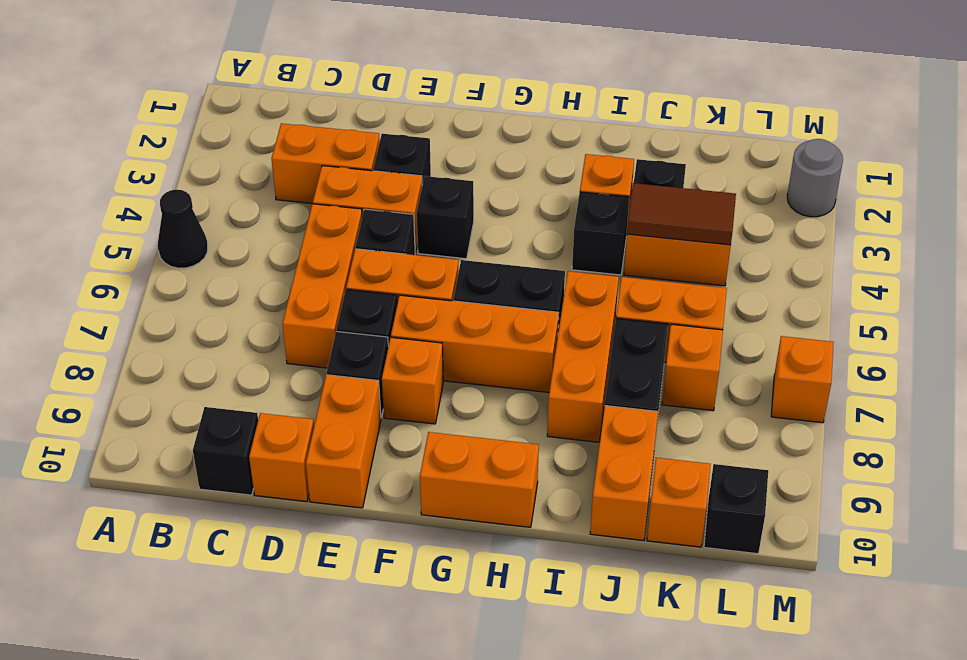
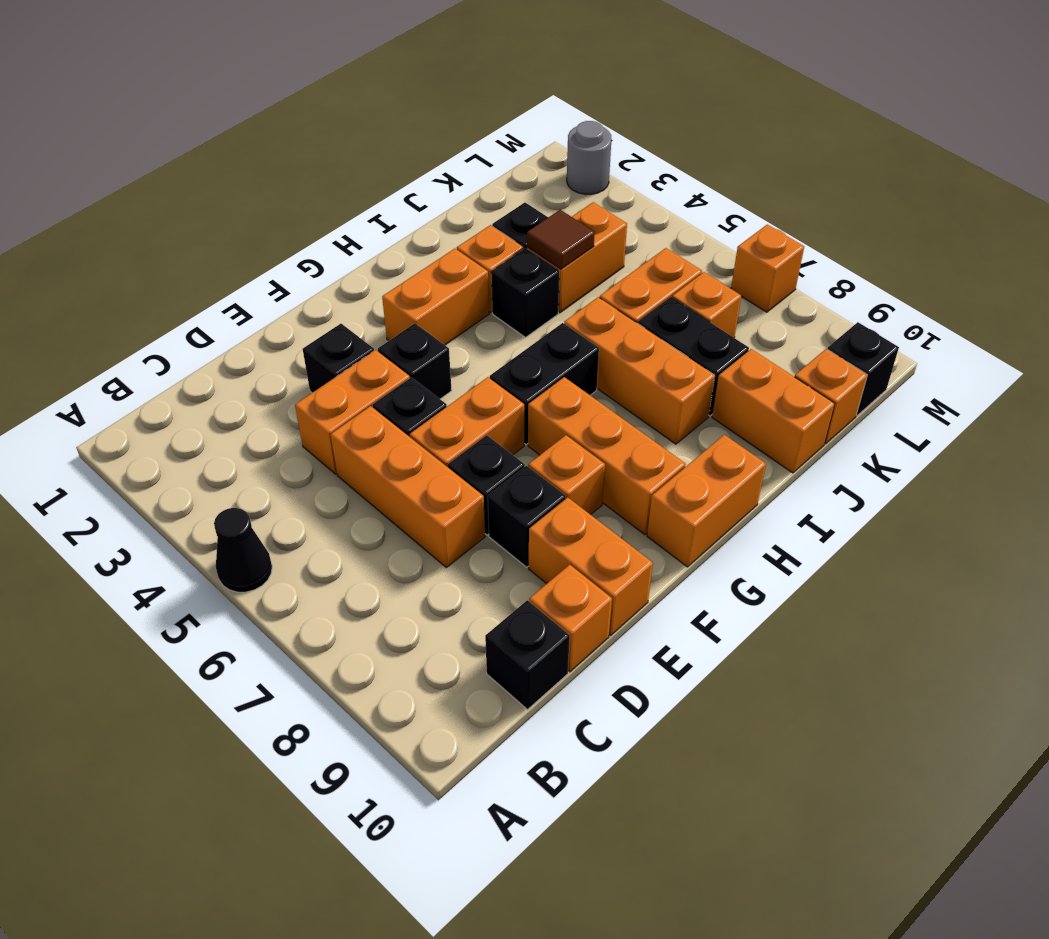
orange 1x2 brick [272,123,380,204] -> orange 1x2 brick moved to [382,249,489,345]
orange 1x3 brick [391,295,559,392] -> orange 1x3 brick turned to [528,377,686,535]
brown 1x2 tile [627,183,736,245] -> brown 1x1 tile [527,210,595,269]

